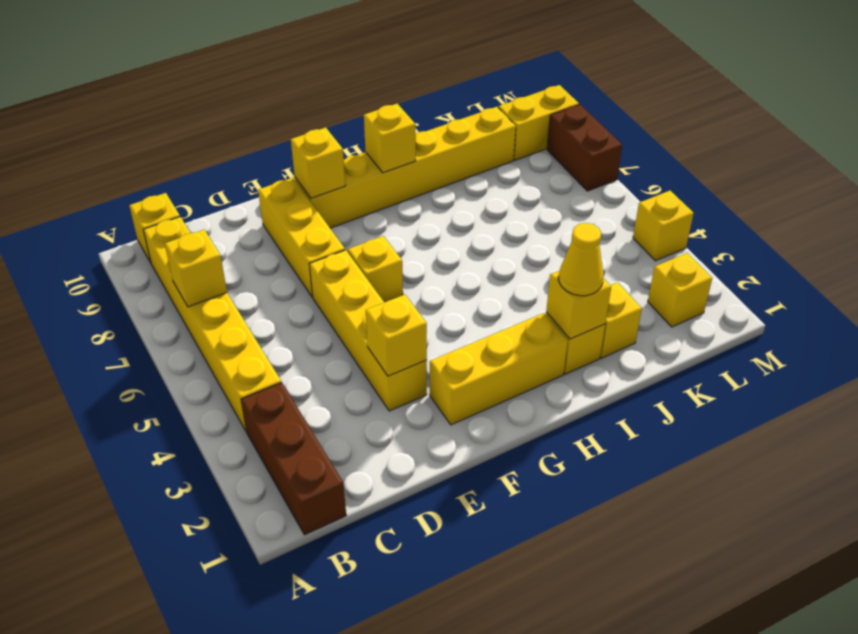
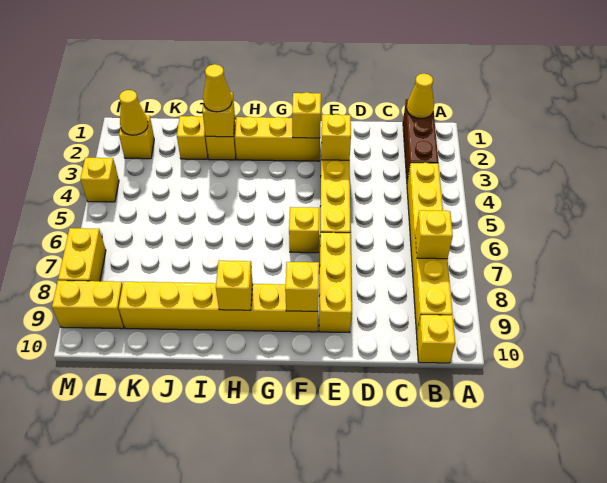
none -> yellow 1x1 cone [407,74,434,118]
none -> yellow 1x1 brick [292,92,321,138]
none -> yellow 1x1 cone [119,90,148,135]
brown 1x2 brick [547,105,622,191] -> yellow 1x2 brick [58,228,106,281]

